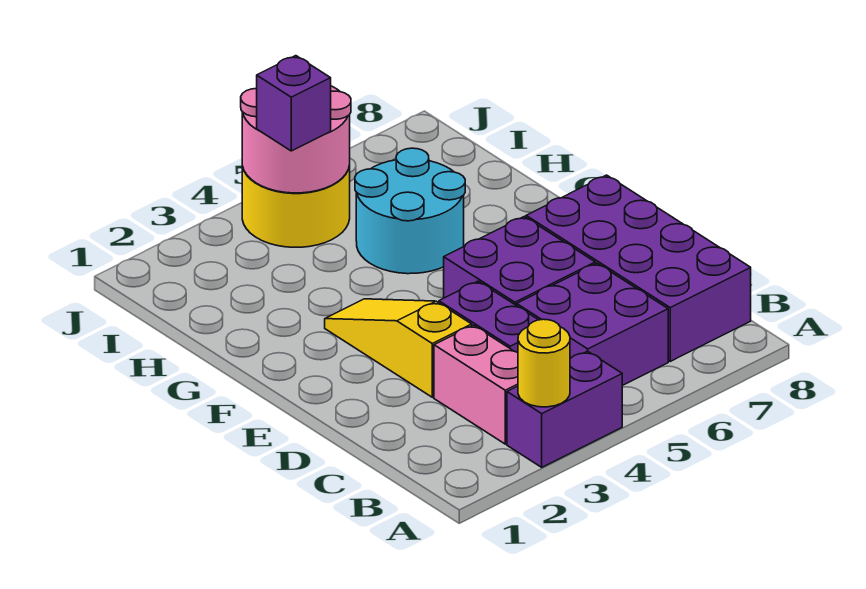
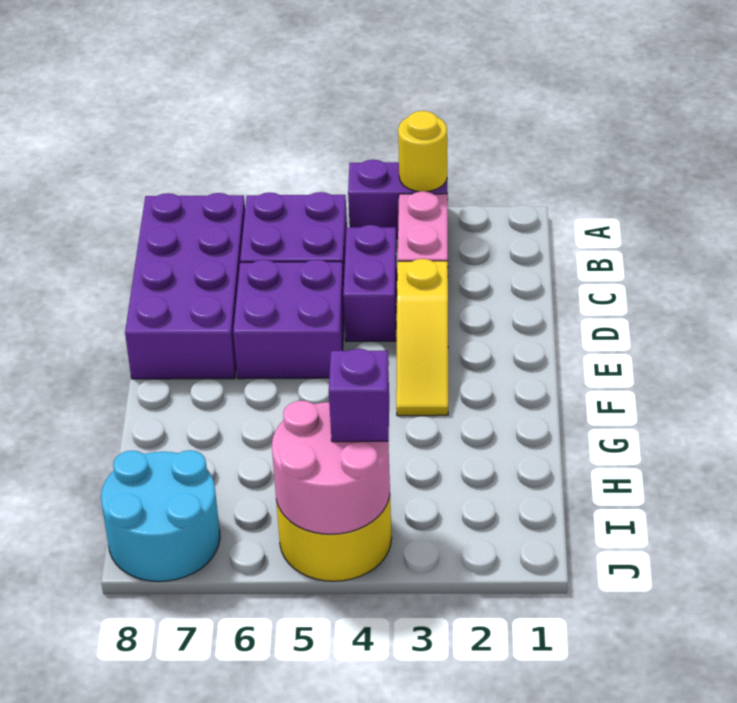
cyan 2x2 round brick [355,148,465,274] -> cyan 2x2 round brick moved to [101,450,220,582]

